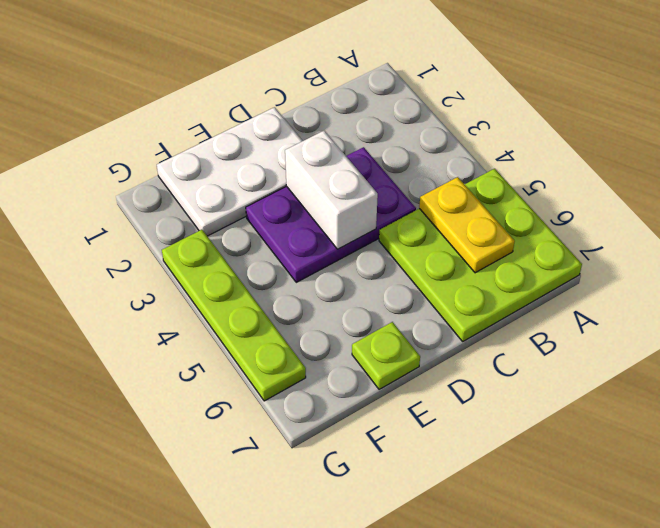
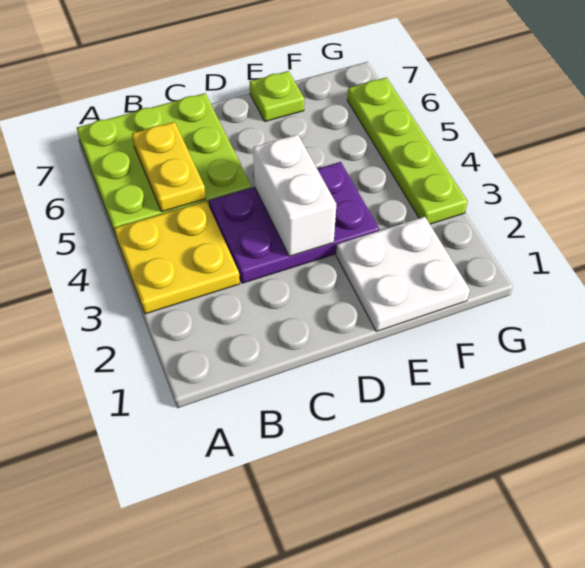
none -> yellow 2x2 plate [114,201,240,314]
white 2x3 plate [157,107,302,236] -> white 2x2 plate [336,217,470,331]

